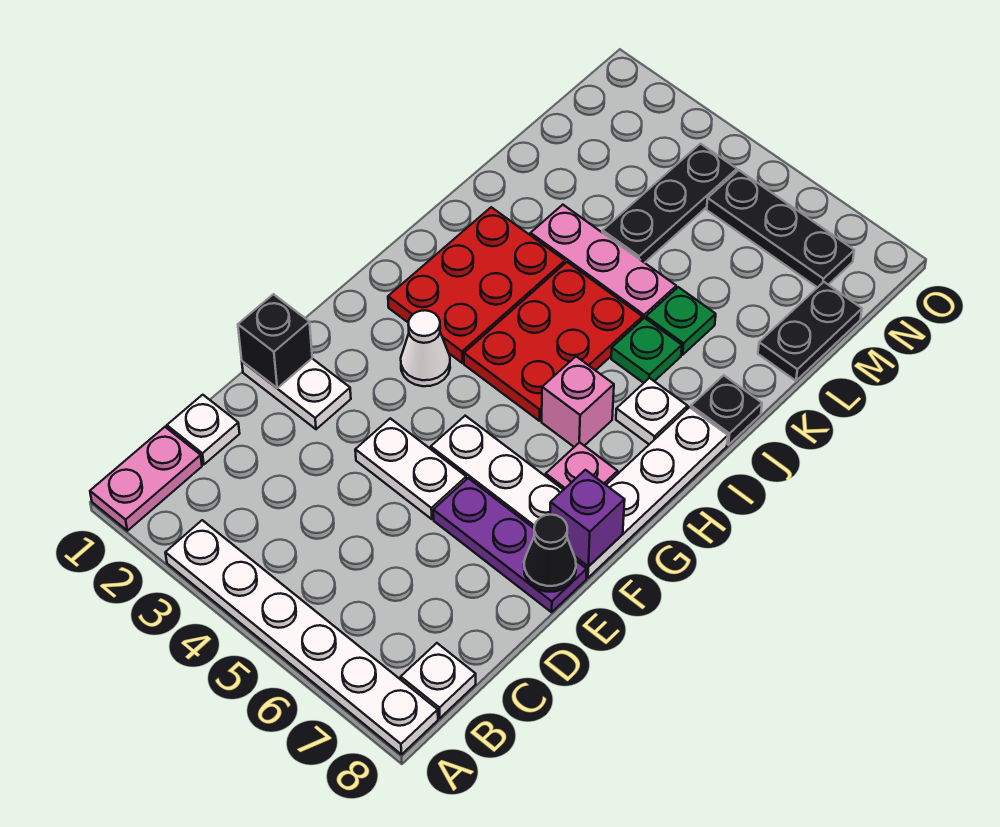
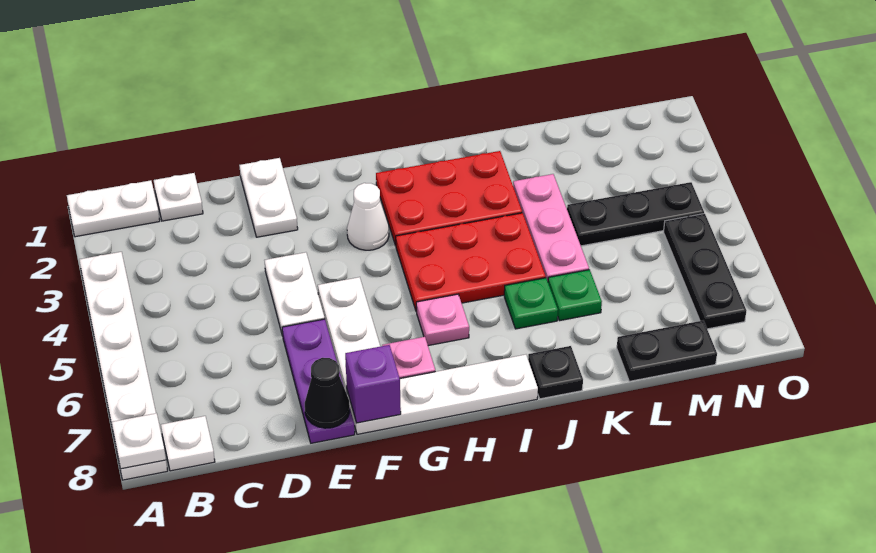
pink 1x2 plate [90,427,202,531] -> white 1x2 plate [67,180,160,237]
black 1x1 brick [238,294,312,388] -> none
pink 1x1 brick [542,357,614,447] -> pink 1x1 plate [416,294,469,346]
white 1x1 plate [616,378,687,444] -> white 1x1 plate moved to [112,413,166,469]

